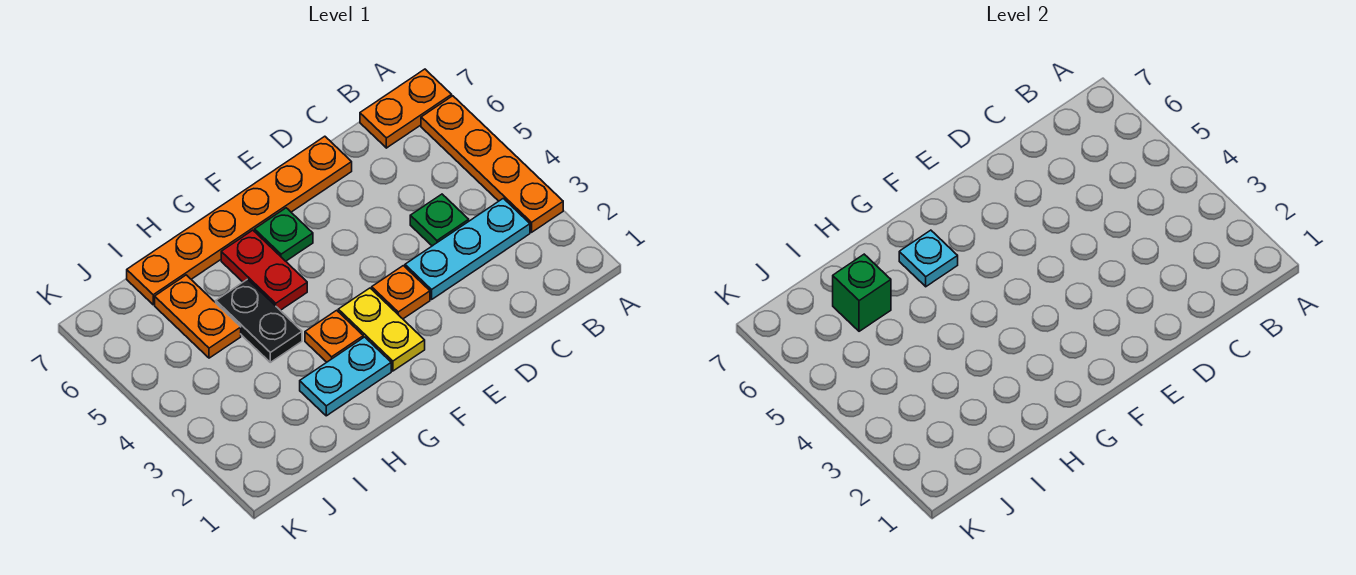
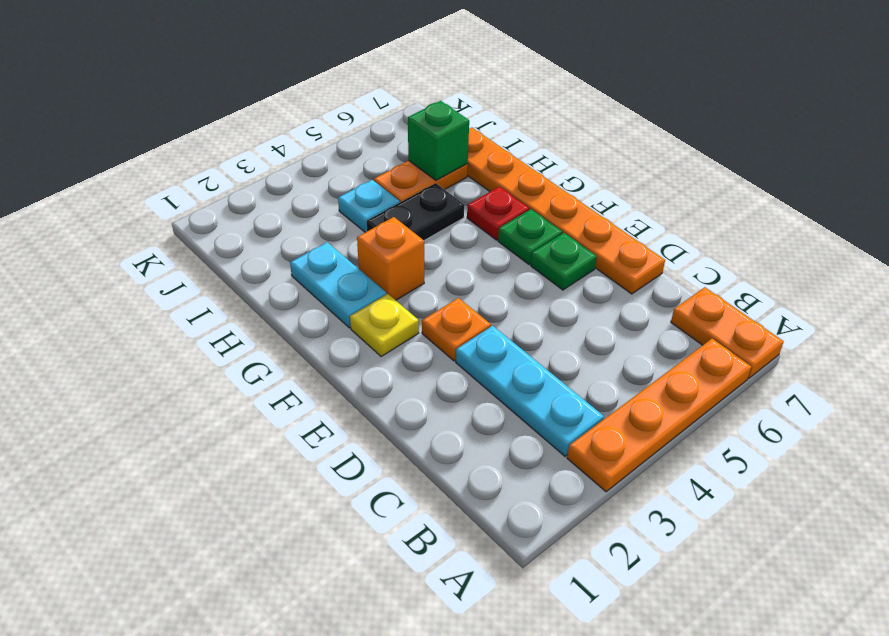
green 1x1 plate [410,194,469,246] -> green 1x1 plate moved to [531,233,597,290]
yellow 1x2 plate [338,288,425,371] -> yellow 1x1 plate [350,294,419,357]
orange 1x1 plate [305,310,363,362] -> orange 1x1 brick [357,217,424,300]
red 1x2 plate [221,230,307,310] -> red 1x1 plate [467,187,529,240]
cyan 1x1 plate [899,230,958,287] -> cyan 1x1 plate moved to [338,180,400,232]

